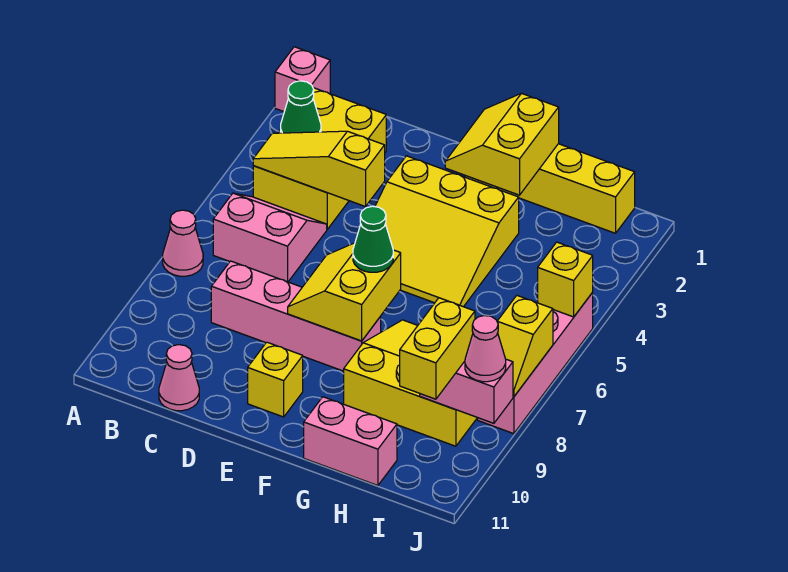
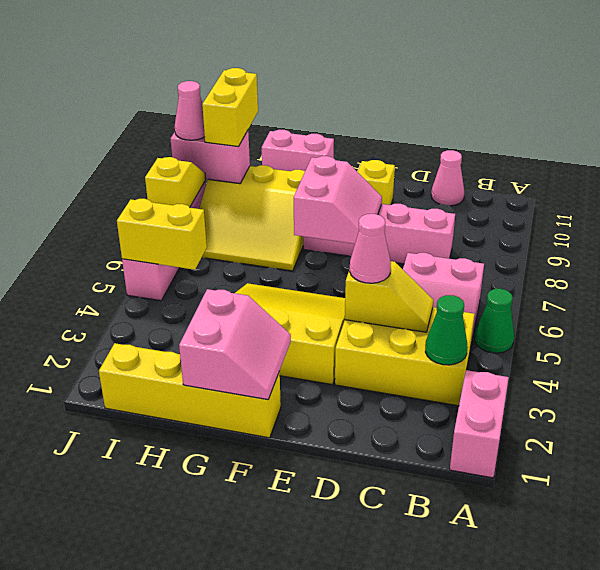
pink 1x1 brick [275,47,330,112] -> pink 1x2 brick [450,370,509,478]
pink 1x1 cone [163,210,203,276] -> pink 1x1 cone moved to [349,214,391,283]
yellow 2x3 brick [253,88,386,229] -> yellow 2x3 brick turned to [335,307,474,406]
yellow 1x3 slope [253,131,385,207] -> yellow 1x2 slope [345,261,433,332]
yellow 2x2 slope [288,243,401,341] -> pink 2x2 slope [294,156,382,244]
yellow 2x2 slope [445,93,559,195] -> pink 2x2 slope [179,289,291,400]
green 1x1 cone [353,206,393,272] -> green 1x1 cone moved to [475,289,514,353]
yellow 1x1 brick [538,242,593,317] -> yellow 1x2 brick [117,199,207,270]

